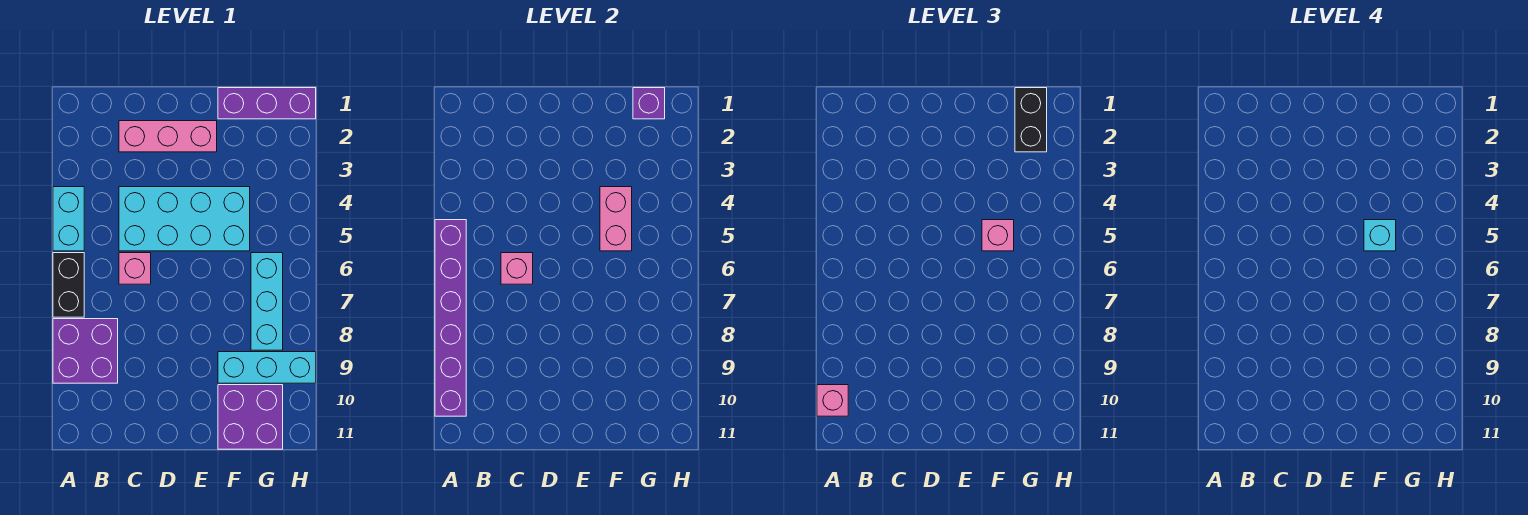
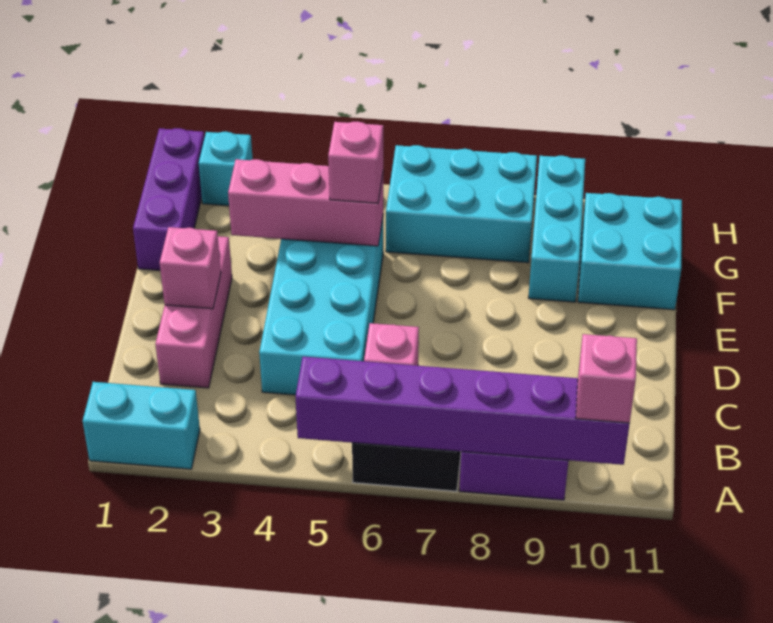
cyan 1x2 brick [53,187,84,251] -> cyan 1x2 brick moved to [83,382,200,469]
pink 1x1 brick [501,253,533,284] -> pink 1x1 brick moved to [160,227,221,309]
pink 1x2 brick [600,187,632,251] -> pink 1x3 brick [228,159,383,246]
cyan 1x1 brick [1364,220,1396,251] -> cyan 1x1 brick moved to [199,132,253,206]
purple 2x2 brick [218,385,283,449] -> cyan 2x2 brick [578,193,682,310]
purple 1x1 brick [633,88,665,119] -> none
black 1x2 brick [1015,88,1047,152] -> none
cyan 1x3 brick [251,253,283,350] -> cyan 2x3 brick [386,145,537,263]

